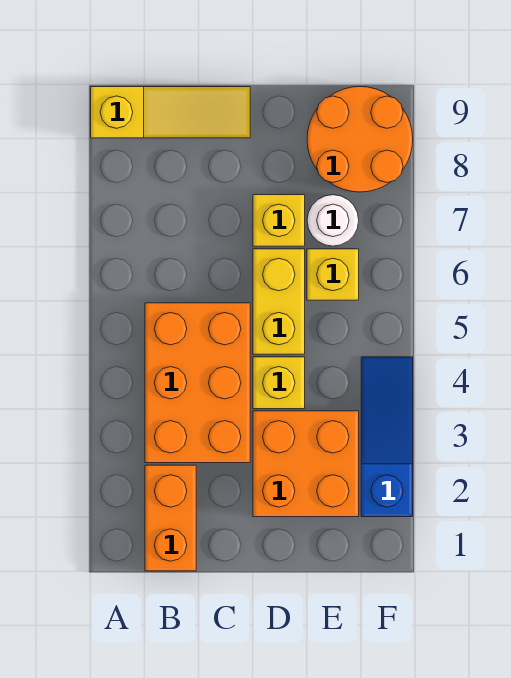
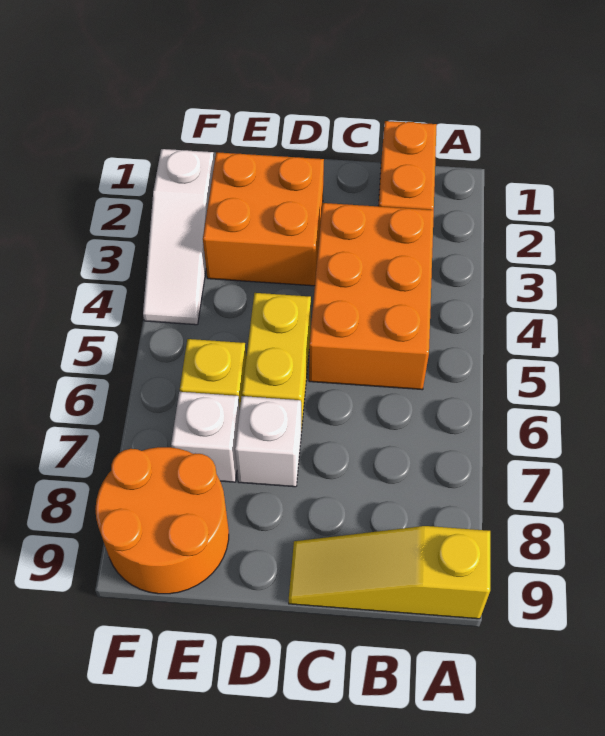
yellow 1x1 brick [253,357,305,409] -> none
yellow 1x1 brick [253,195,305,246] -> white 1x1 brick [235,396,301,487]
white 1x1 round brick [307,195,359,246] -> white 1x1 brick [171,392,240,482]
blue 1x3 slope [361,357,413,517] -> white 1x3 slope [143,149,214,325]

